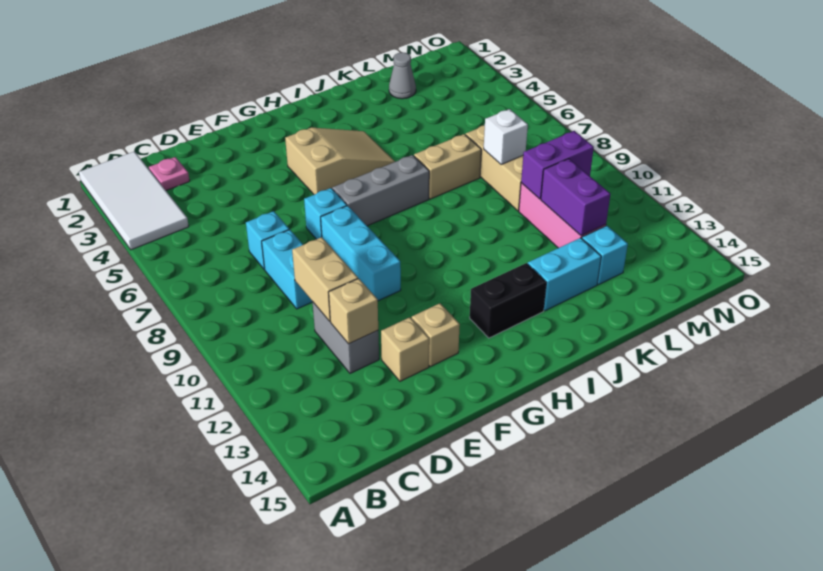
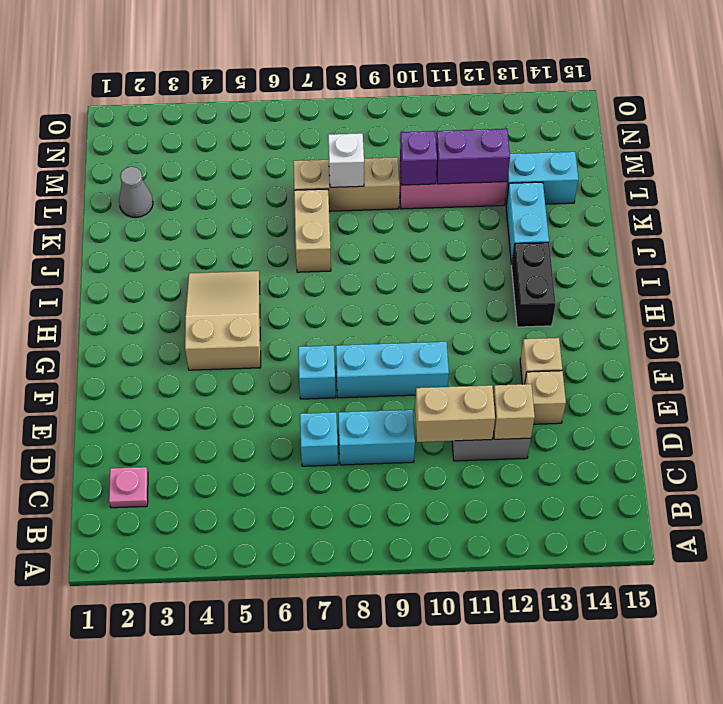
white 2x4 tile [79,151,189,250] -> none
grey 1x3 brick [332,155,429,226] -> none
purple 1x2 brick [521,131,594,199] -> purple 1x1 brick [400,131,437,185]
cyan 1x1 brick [582,226,628,285] -> cyan 1x2 brick [505,152,578,204]

